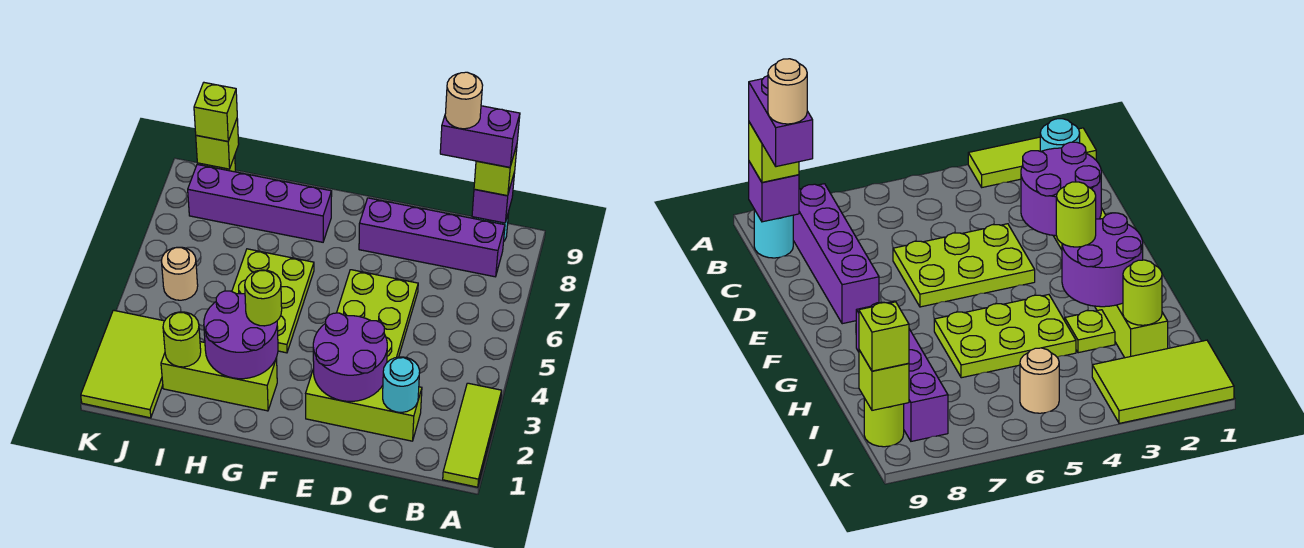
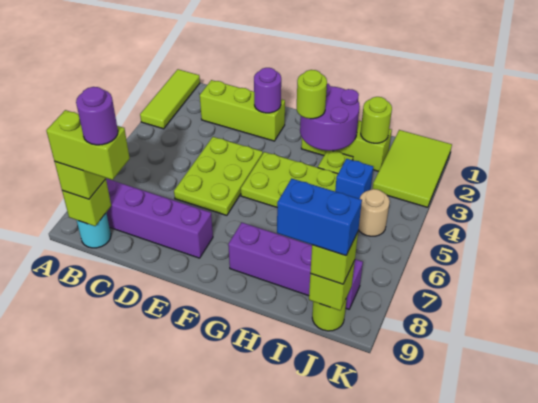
purple 1x1 brick [472,172,515,223] -> lime 1x1 brick [62,179,111,226]
purple 1x2 brick [440,106,520,167] -> lime 1x2 brick [46,110,130,180]
cyan 1x1 round brick [383,357,420,412] -> none
tan 1x1 round brick [445,72,483,129] -> purple 1x1 round brick [76,87,118,145]
purple 2x2 round brick [313,313,387,401] -> purple 1x1 round brick [254,68,281,113]
lime 2x3 plate [232,249,314,353] -> lime 2x3 plate turned to [241,152,338,207]
none -> blue 1x1 brick [335,159,373,199]
none -> blue 1x2 brick [277,179,362,256]

